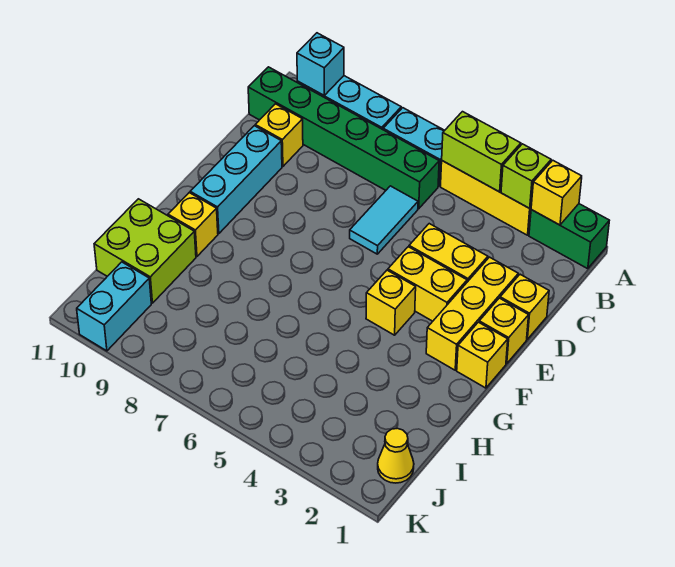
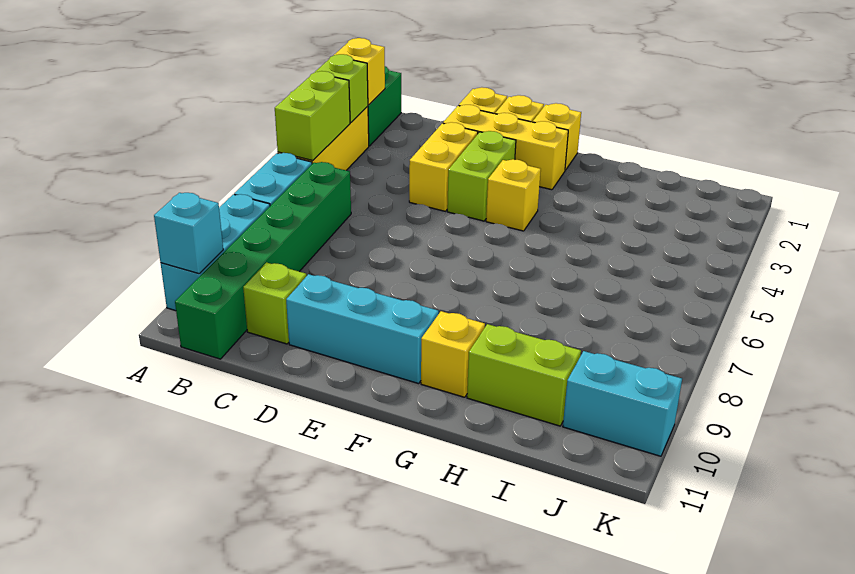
cyan 1x2 tile [350,186,418,254] -> none
yellow 1x1 brick [255,104,303,166] -> lime 1x1 brick [243,263,307,344]
yellow 1x2 brick [388,247,467,321] -> lime 1x2 brick [447,131,516,221]
lime 2x2 brick [94,199,196,303] -> lime 1x2 brick [467,324,581,426]
yellow 1x1 cone [378,428,414,483] -> none

